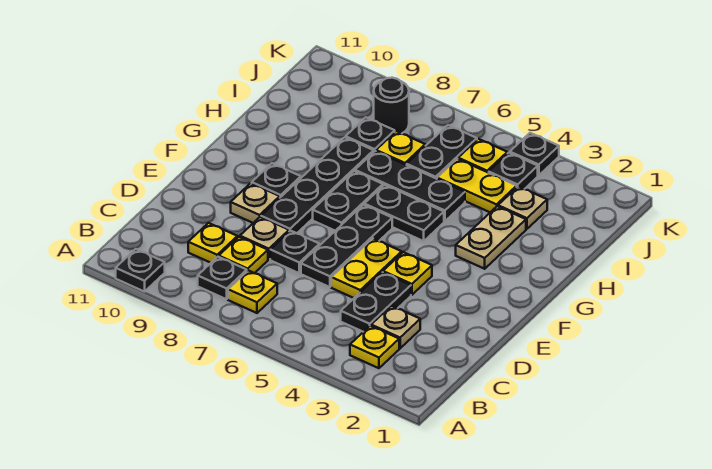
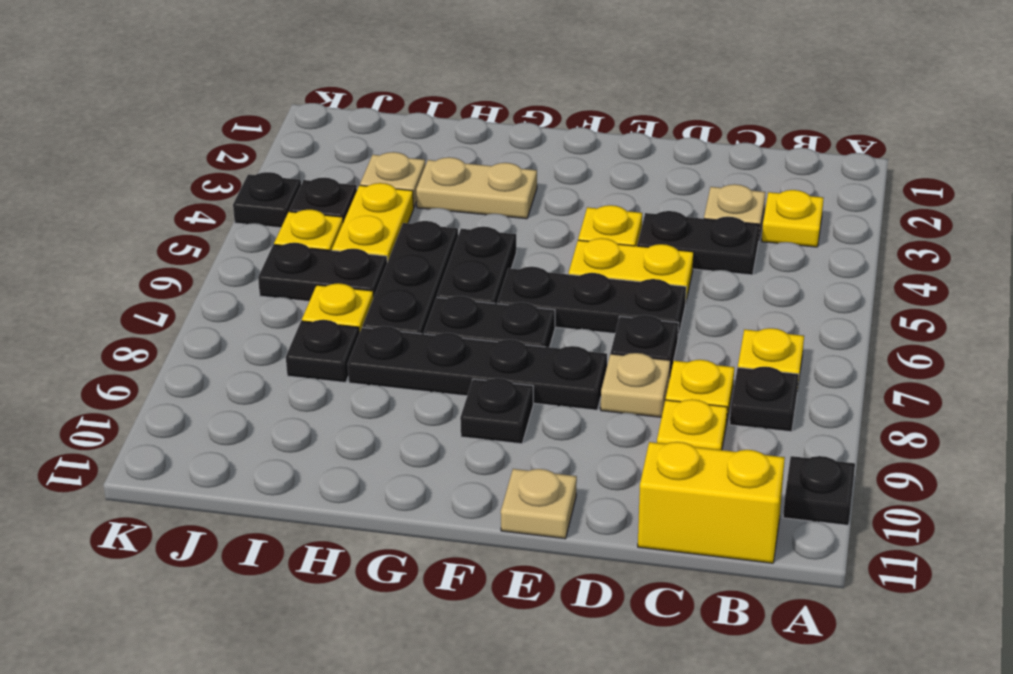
none -> yellow 1x2 brick [638,442,785,563]
tan 1x1 plate [231,183,280,223] -> tan 1x1 plate moved to [501,469,577,539]
black 1x1 round brick [374,78,409,133] -> none

